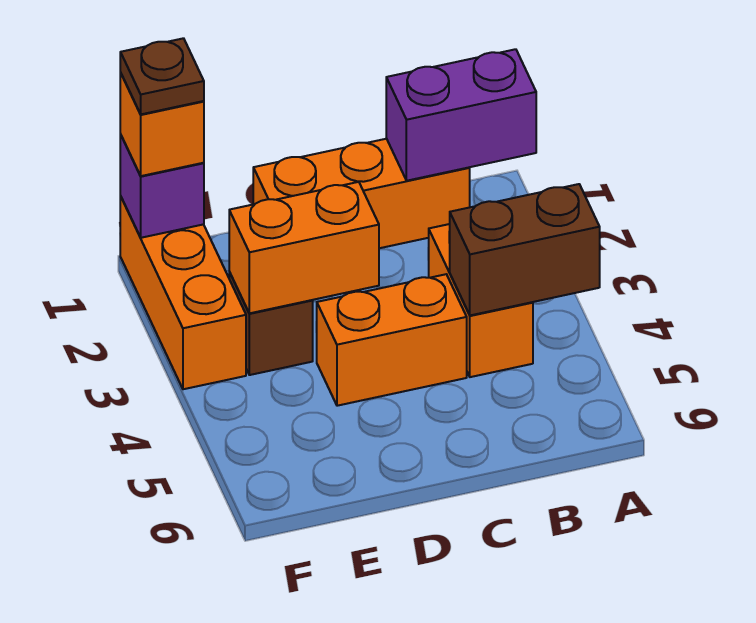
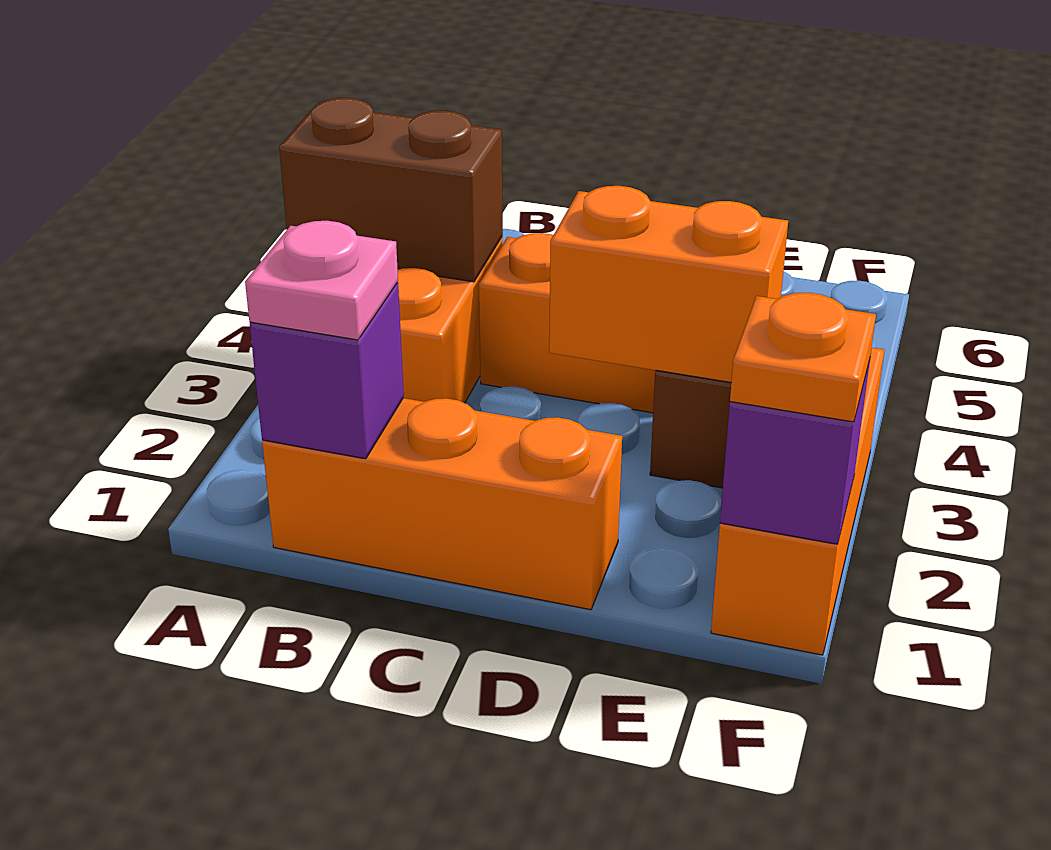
purple 1x2 brick [386,49,536,181] -> purple 1x1 brick [250,282,404,459]
none -> pink 1x1 plate [245,221,398,340]
orange 1x1 brick [120,73,204,176] -> orange 1x1 plate [730,293,876,422]
brown 1x1 plate [120,38,204,114] -> none

